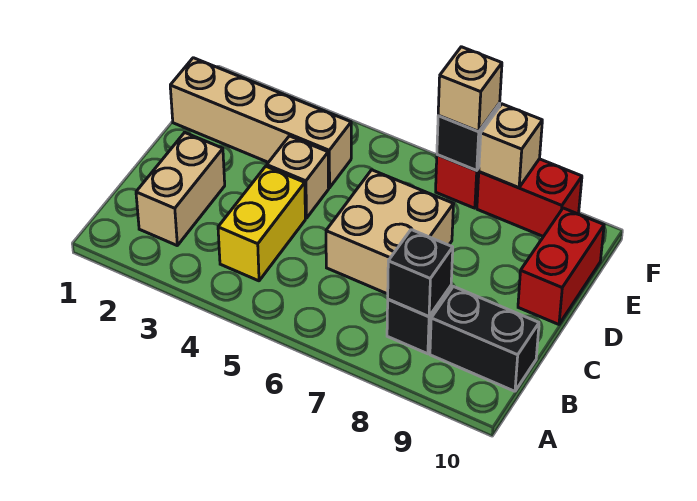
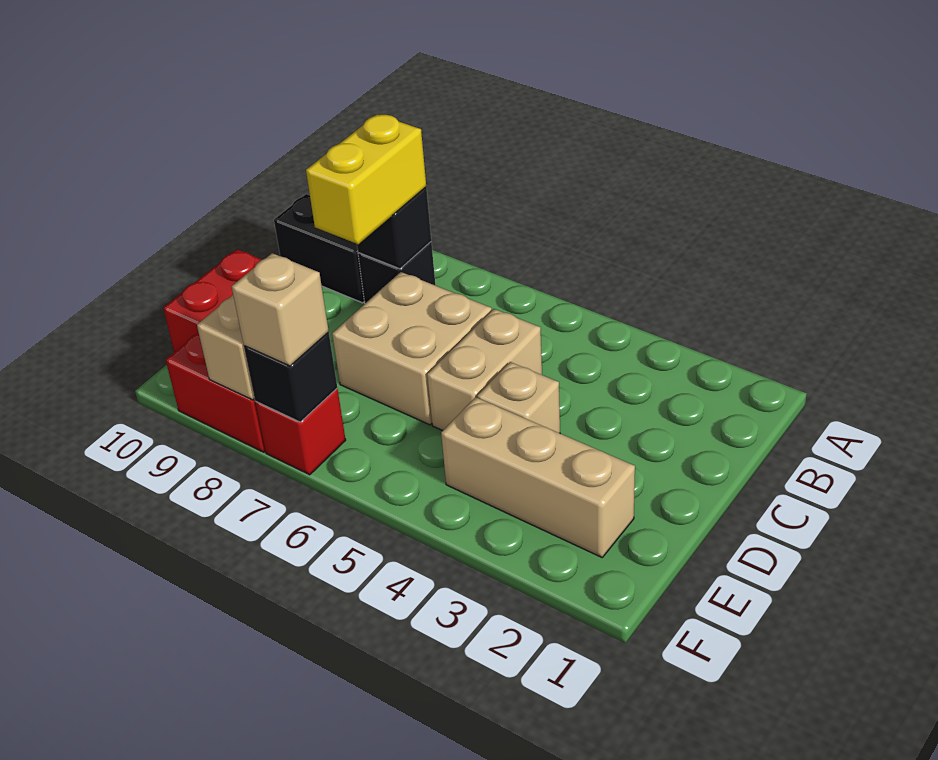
tan 1x2 brick [136,133,225,245] -> tan 1x2 brick moved to [427,309,542,431]
yellow 1x2 brick [218,166,305,281] -> yellow 1x2 brick moved to [306,114,426,244]
tan 1x4 brick [170,58,351,188] -> tan 1x3 brick [441,397,635,557]

